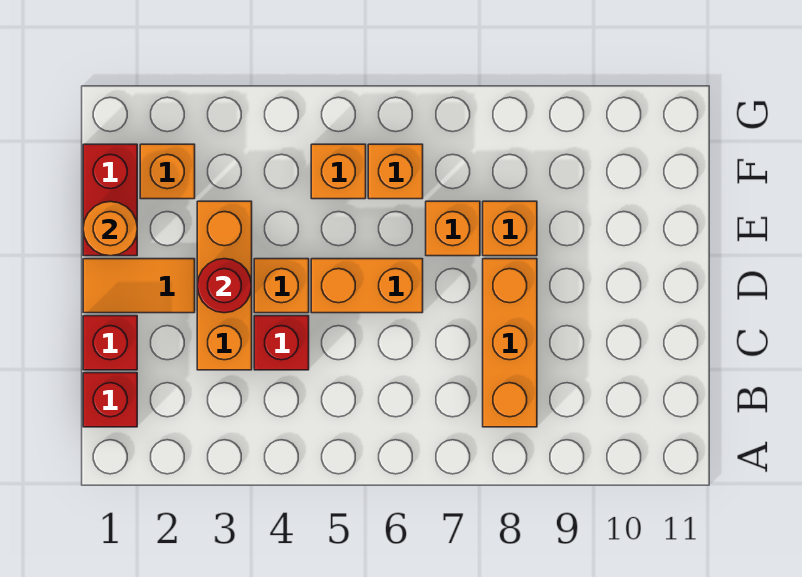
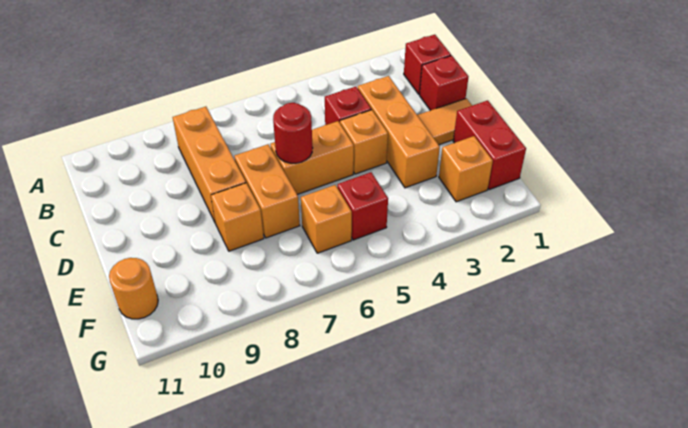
red 1x1 round brick [197,259,252,313] -> red 1x1 round brick moved to [273,103,313,163]
orange 1x1 round brick [83,201,137,256] -> orange 1x1 round brick moved to [109,258,158,319]
orange 1x1 brick [426,201,480,256] -> orange 1x2 brick [234,144,300,238]
orange 1x1 brick [311,144,366,199] -> red 1x1 brick [337,172,388,240]

